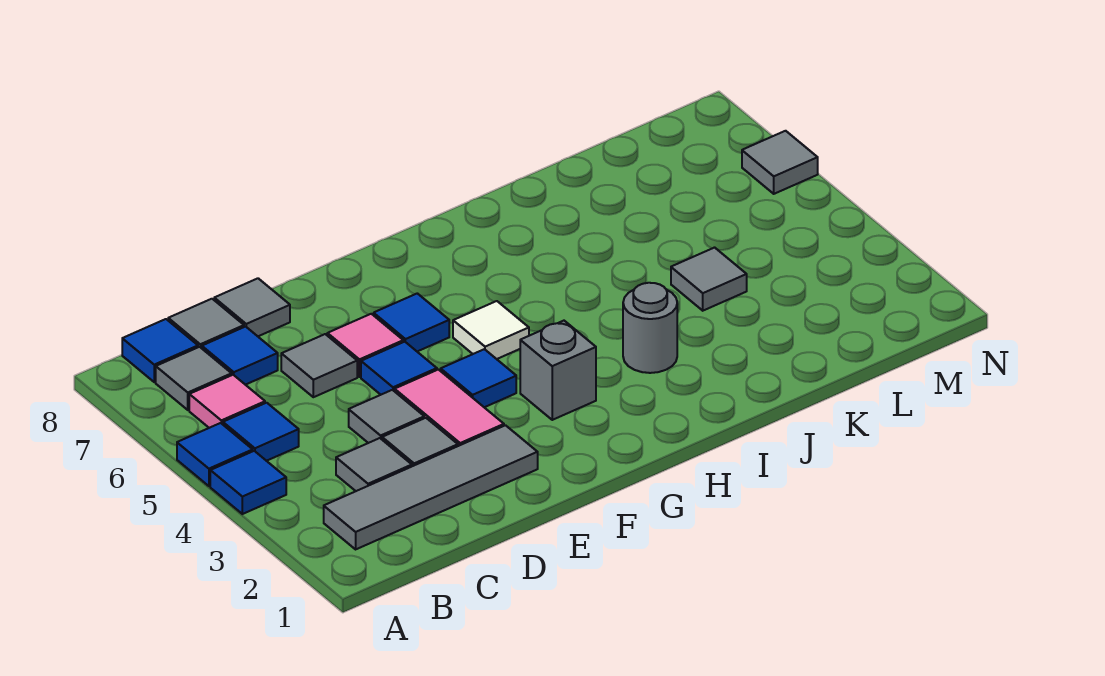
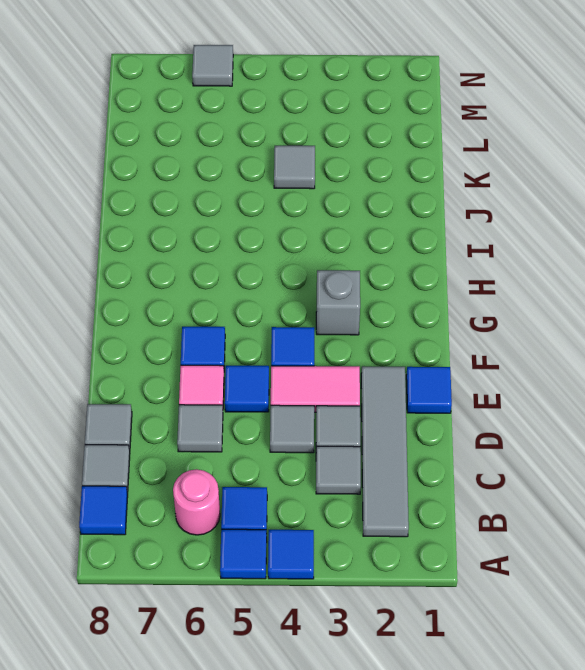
pink 1x1 tile [189,375,265,428] -> pink 1x1 round brick [173,469,220,535]
grey 1x1 tile [156,347,232,410] -> none
blue 1x1 tile [202,327,278,385] -> blue 1x1 tile moved to [406,367,452,413]
white 1x1 tile [453,301,529,359] -> none
grey 1x1 round brick [623,283,677,373] -> none

